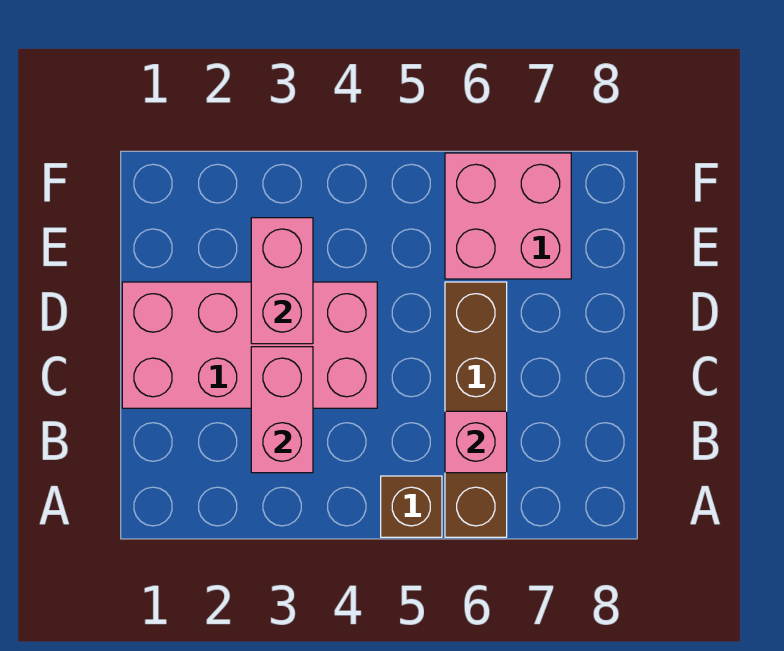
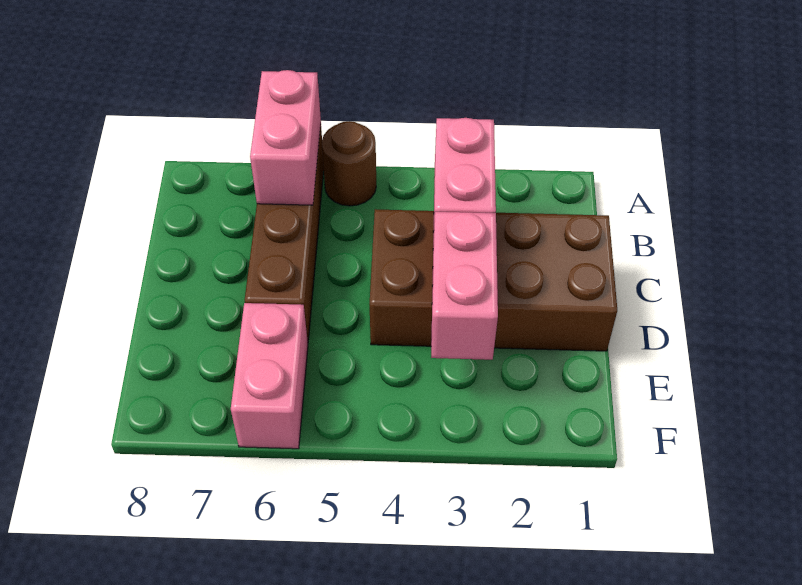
brown 1x1 brick [381,476,442,537] -> brown 1x1 round brick [322,121,376,206]
pink 1x1 brick [445,411,507,473] -> pink 1x2 brick [250,70,321,205]
pink 2x4 brick [122,282,377,408] -> brown 2x4 brick [370,209,617,351]
pink 2x2 brick [445,153,571,279] -> pink 1x2 brick [231,303,308,449]

